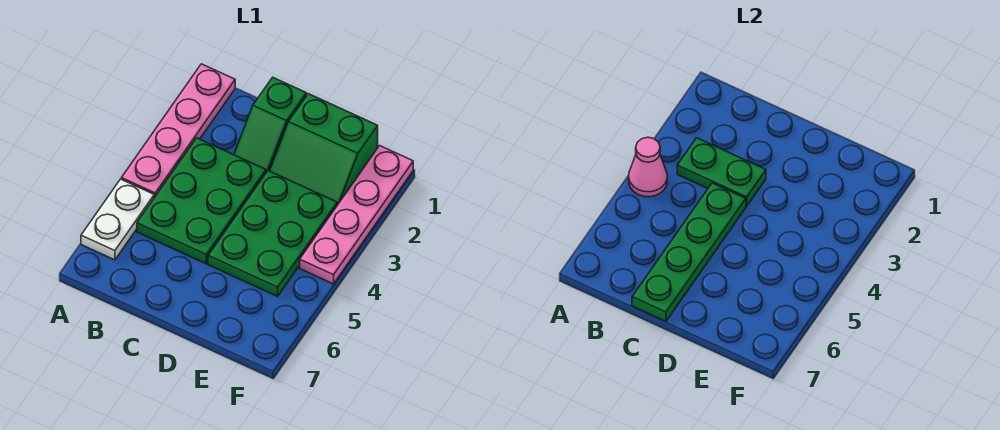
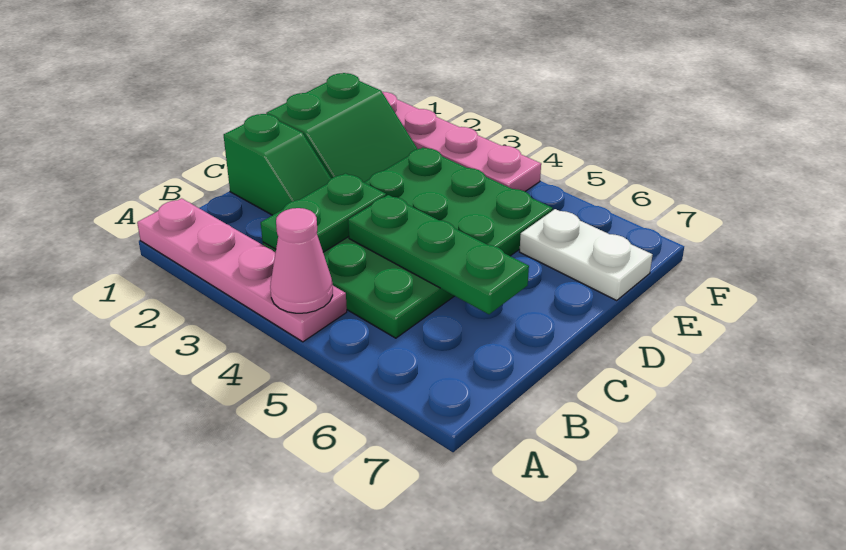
white 1x2 plate [81,179,154,260] -> white 1x2 plate moved to [519,209,652,301]
green 1x4 plate [632,183,746,321] -> green 1x3 plate [348,195,529,314]

